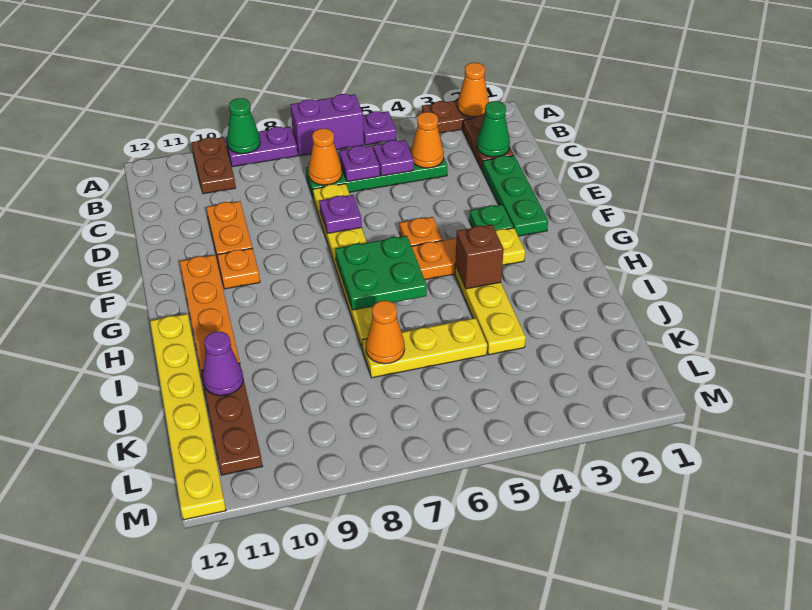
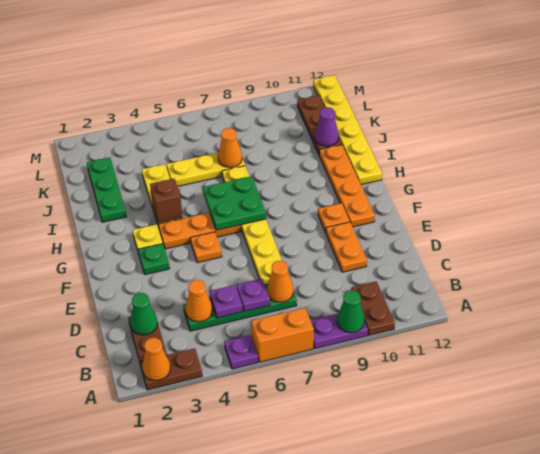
purple 1x2 brick [291,94,364,156] -> orange 1x2 brick [251,308,314,362]
green 1x3 plate [482,155,548,236] -> green 1x3 plate moved to [87,158,127,222]
purple 1x1 plate [319,195,362,234] -> none

